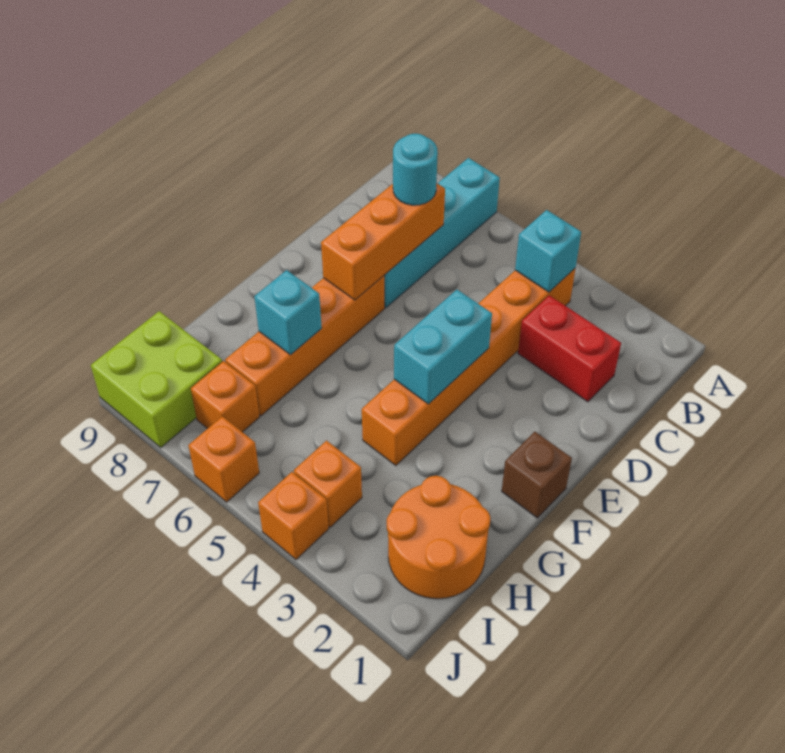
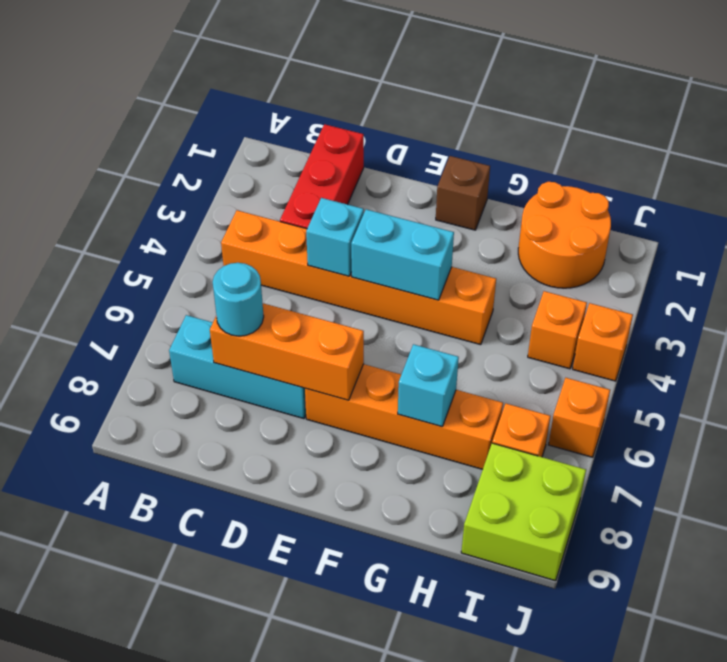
cyan 1x4 brick [384,158,500,308] -> cyan 1x3 brick [169,315,306,419]
cyan 1x1 brick [515,210,581,292] -> cyan 1x1 brick moved to [306,198,364,276]
red 1x2 brick [518,295,621,402] -> red 1x3 brick [280,124,364,229]

